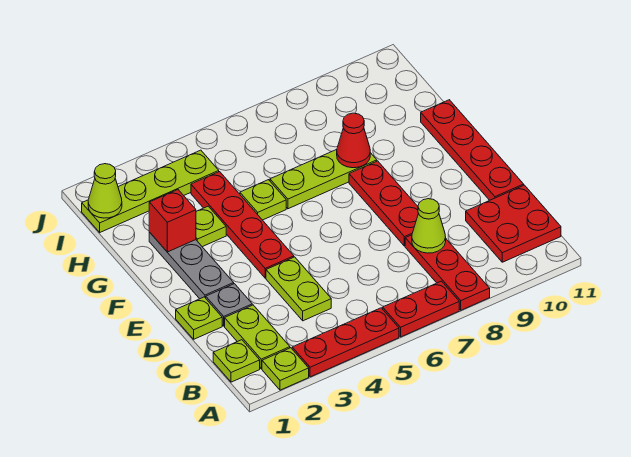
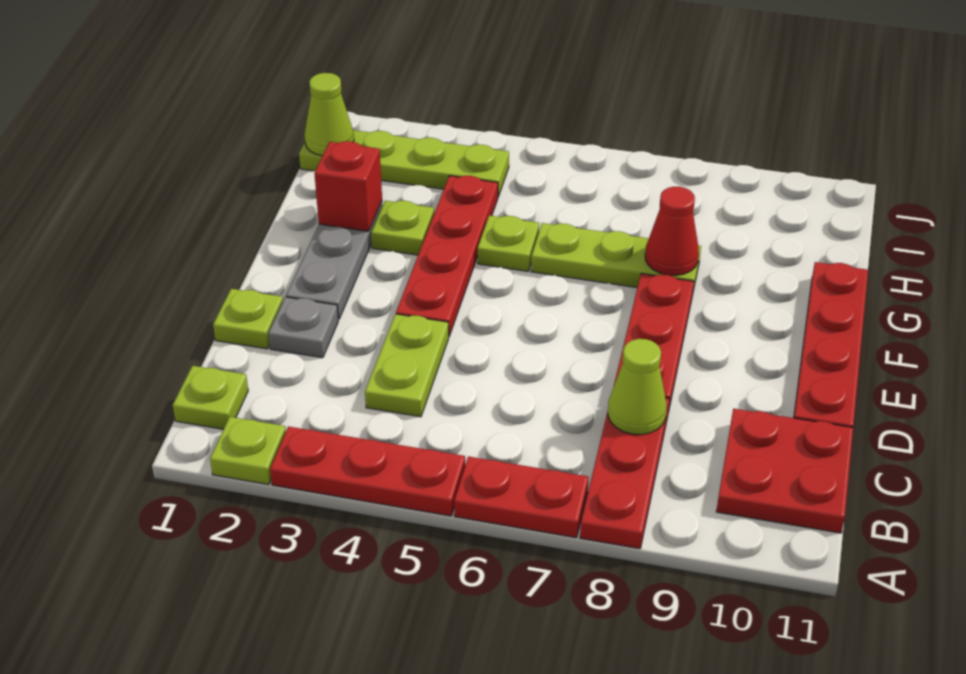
lime 1x2 plate [225,305,290,369] -> none

